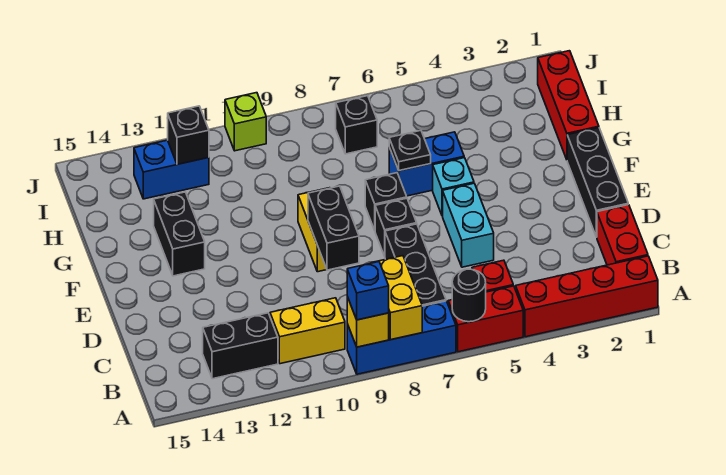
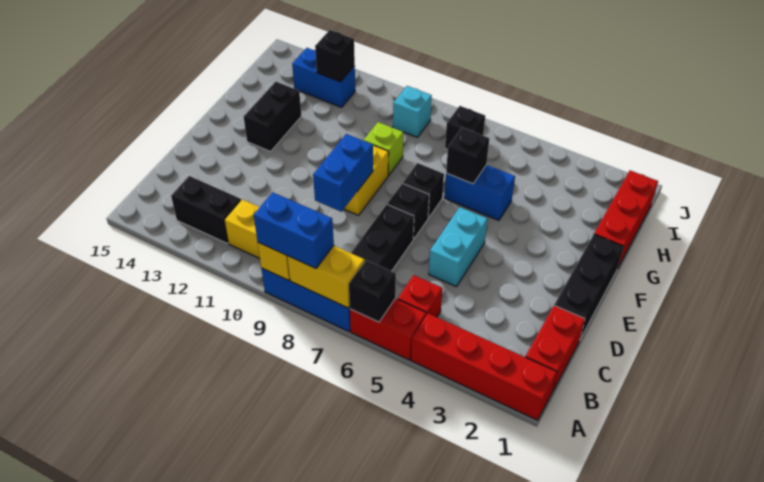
black 1x1 round brick [452,269,486,322] -> black 1x1 brick [349,260,396,322]
yellow 1x2 brick [372,256,422,340] -> yellow 1x2 brick turned to [287,246,365,308]
blue 1x1 brick [347,262,389,320] -> blue 1x2 brick [254,192,334,268]
black 1x2 brick [308,186,359,270] -> blue 1x2 brick [313,134,373,212]
cyan 1x1 brick [433,158,474,216] -> cyan 1x1 brick moved to [393,86,432,137]
black 1x1 plate [389,130,431,171] -> black 1x1 brick [446,128,489,184]
lime 1x1 brick [225,93,266,151] -> lime 1x1 brick moved to [364,122,403,175]

